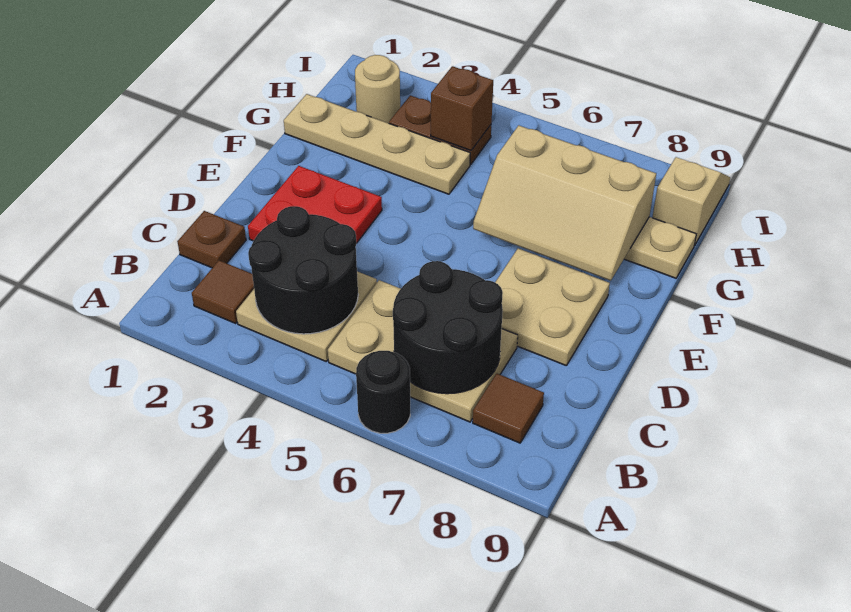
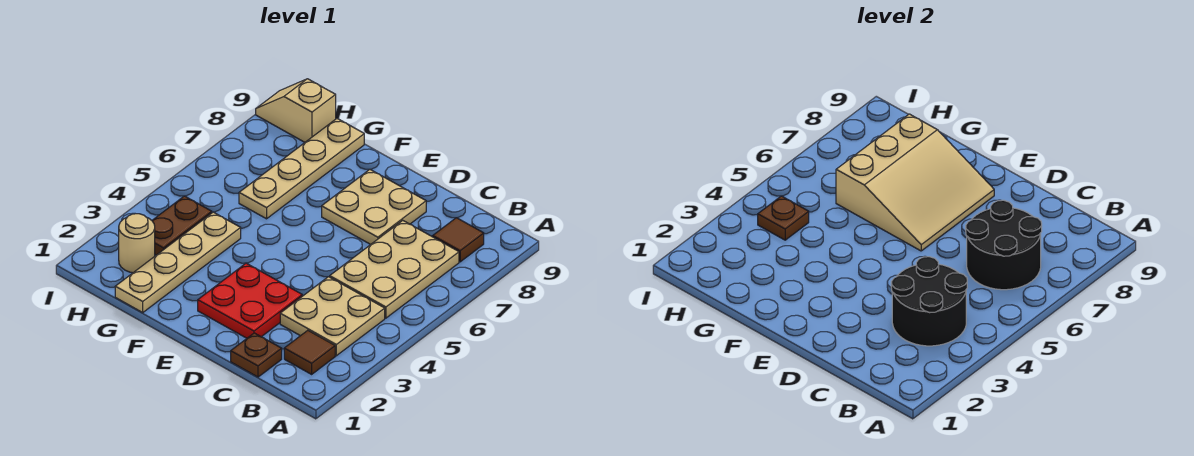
black 1x1 round brick [356,351,410,433] -> none
tan 2x3 slope [473,125,656,281] -> tan 3x3 slope [836,114,994,251]
brown 1x1 brick [431,66,493,150] -> brown 1x1 plate [758,196,809,240]

